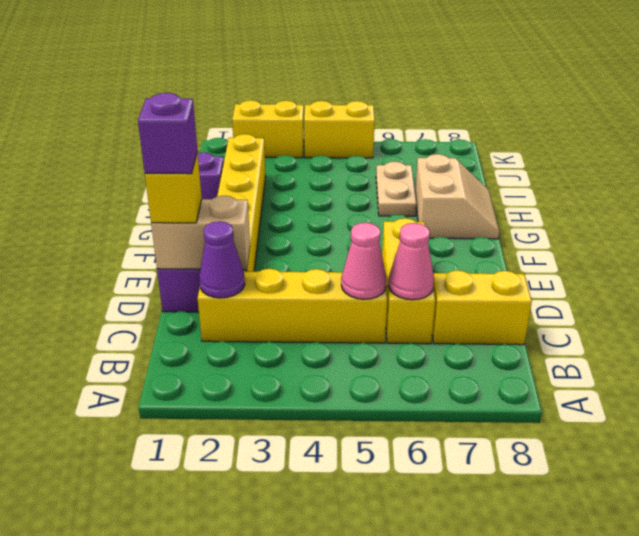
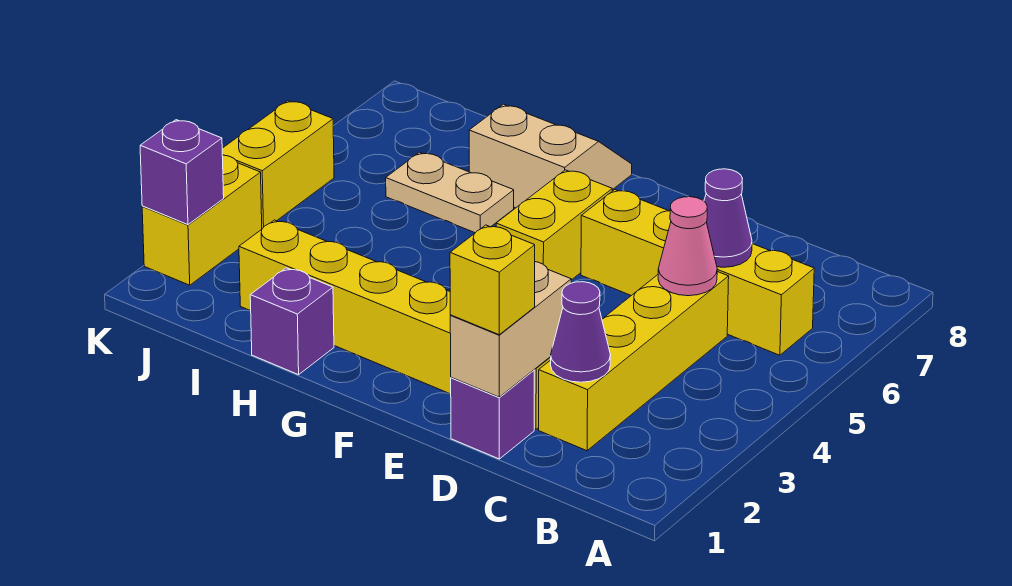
yellow 1x3 brick [382,218,435,344] -> yellow 1x4 brick [581,190,814,355]
pink 1x1 cone [389,223,434,300] -> purple 1x1 cone [704,169,752,267]
yellow 1x2 brick [432,270,532,345] -> yellow 1x2 brick moved to [496,170,612,280]
purple 1x1 brick [138,93,197,174] -> purple 1x1 brick moved to [140,120,224,225]

